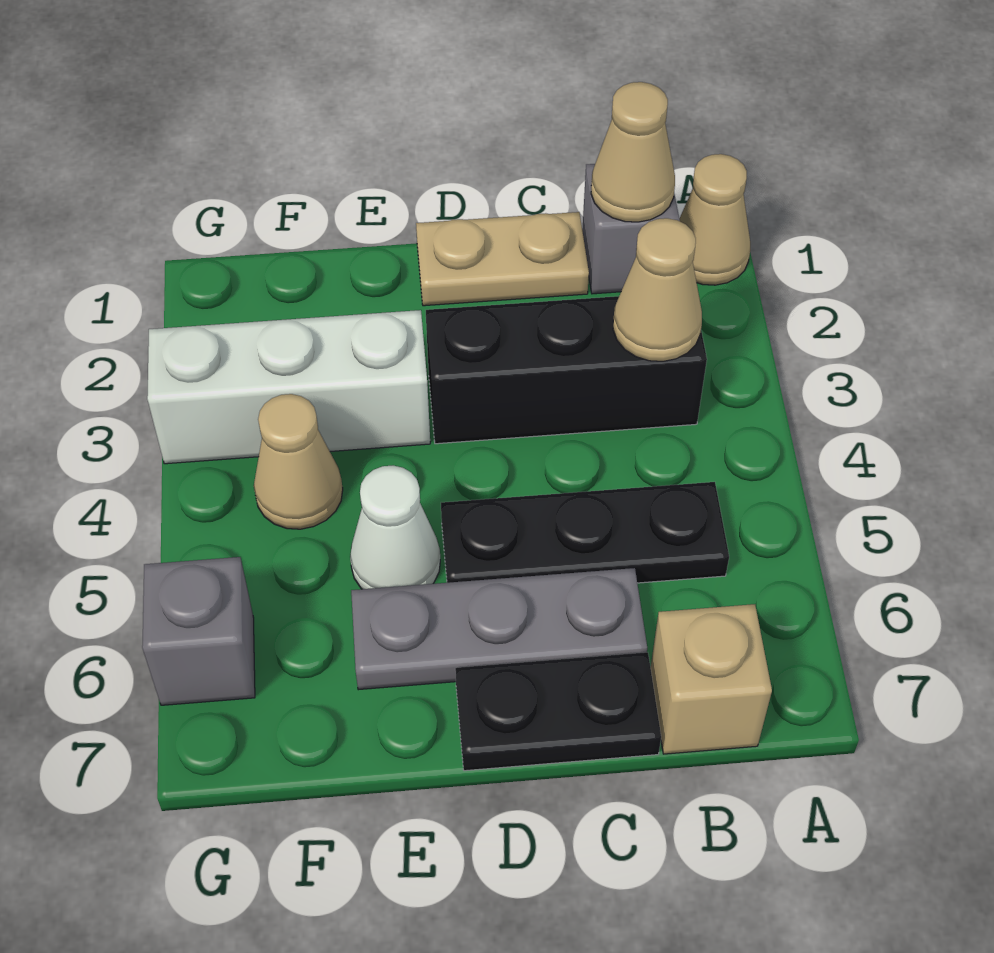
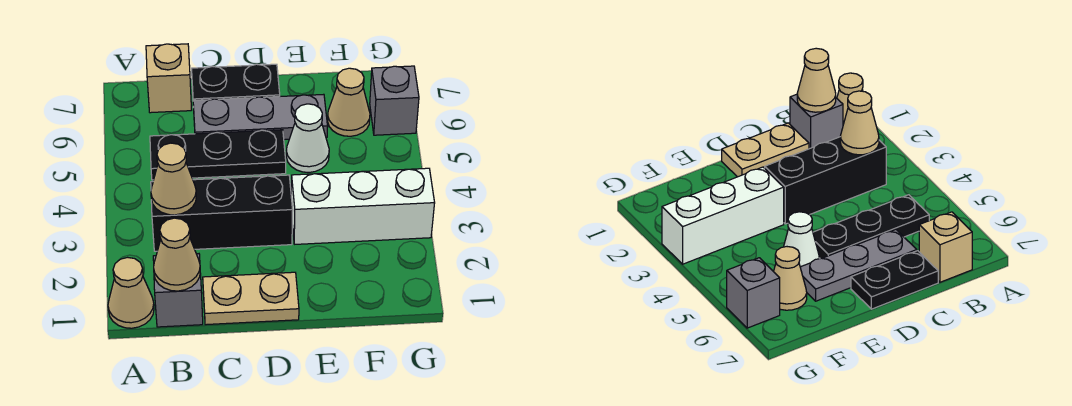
tan 1x1 cone [254,394,343,529] -> tan 1x1 cone moved to [328,68,370,136]

